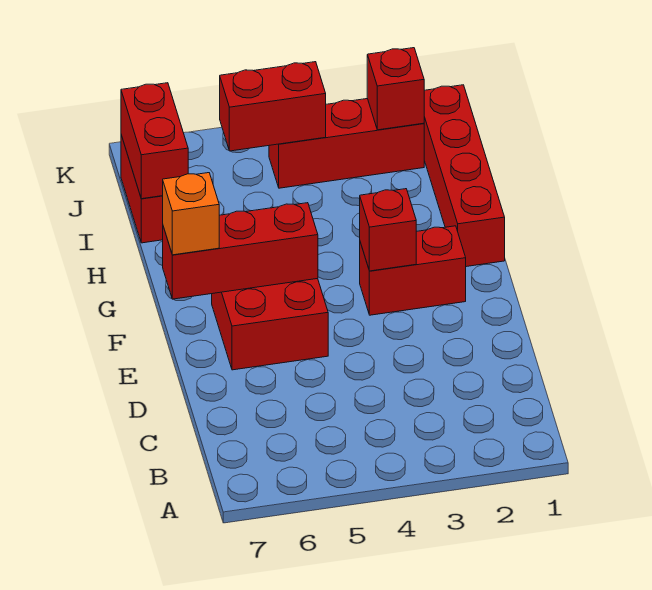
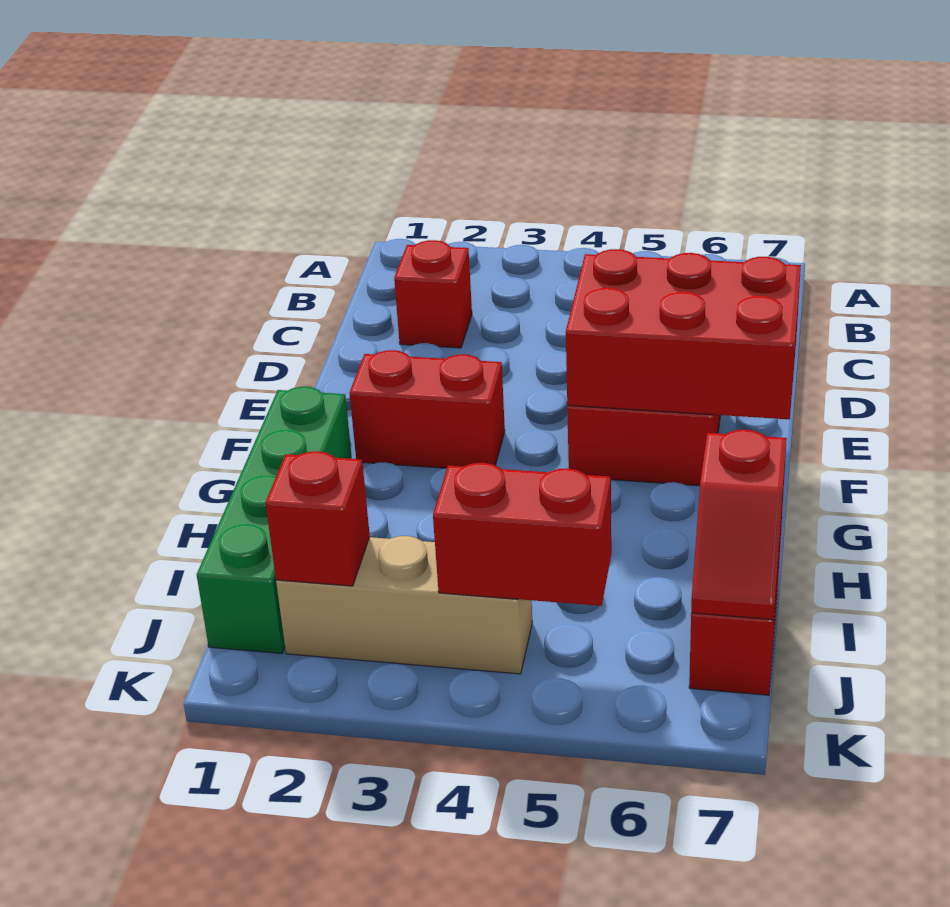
red 1x1 brick [360,189,416,271] -> red 1x1 brick moved to [394,240,472,348]
red 1x3 brick [163,203,318,299] -> red 2x3 brick [566,249,801,419]
orange 1x1 brick [163,173,219,255] -> none
red 1x4 brick [424,85,505,267] -> green 1x4 brick [197,387,352,653]
red 1x2 brick [121,83,188,199] -> red 1x2 slope [691,430,787,620]
red 1x3 brick [269,99,424,188] -> tan 1x3 brick [276,536,532,674]

